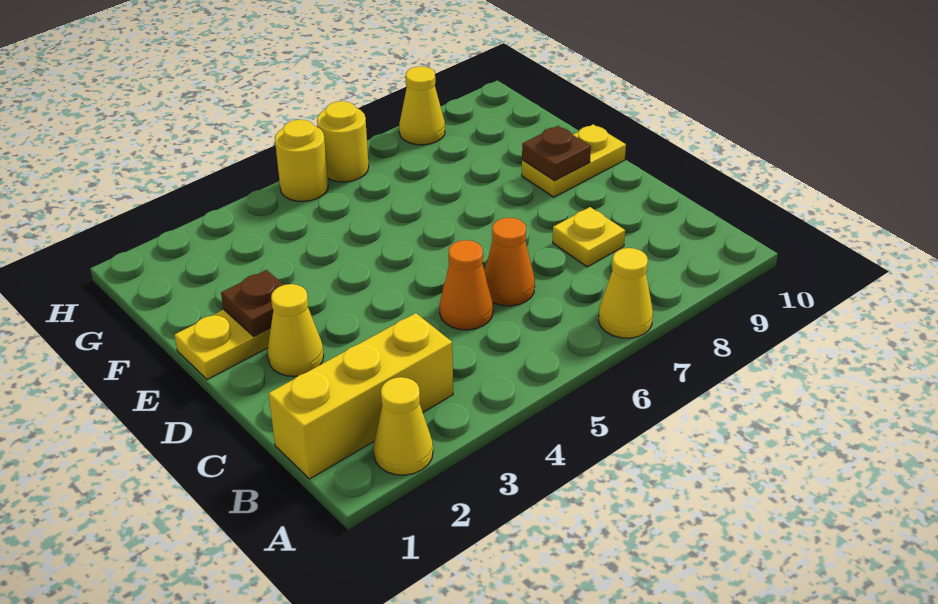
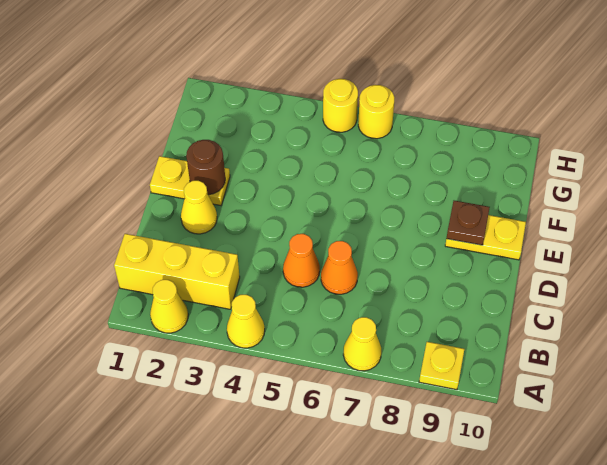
yellow 1x1 plate [553,207,625,267] -> yellow 1x1 plate moved to [419,342,464,390]
brown 1x1 plate [221,270,284,336] -> brown 1x1 round brick [186,140,225,195]
yellow 1x1 cone [399,66,445,145] -> yellow 1x1 cone moved to [227,295,265,348]

